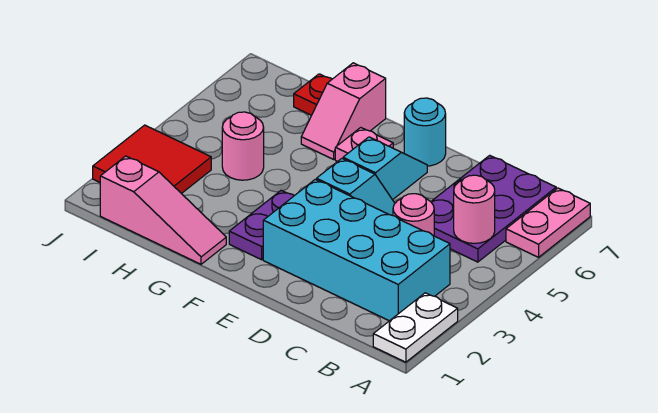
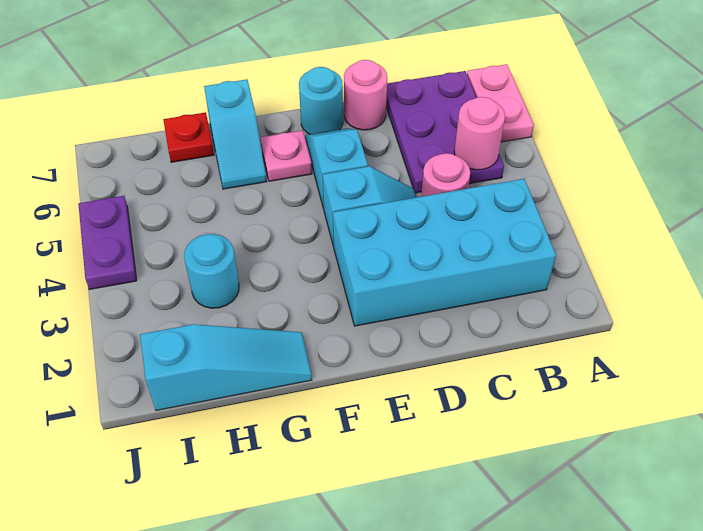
white 1x2 plate [373,293,458,362] -> none
purple 1x2 plate [229,190,294,260] -> purple 1x2 plate moved to [79,196,137,289]
pink 1x3 slope [100,156,226,264] -> cyan 1x3 slope [140,324,312,411]
pink 1x2 slope [301,63,386,159] -> cyan 1x2 slope [204,79,267,189]
none -> cyan 1x1 round brick [184,234,239,308]
pink 1x1 round brick [222,112,264,180] -> pink 1x1 round brick moved to [344,60,387,130]
red 2x2 tile [93,125,211,194] -> none

